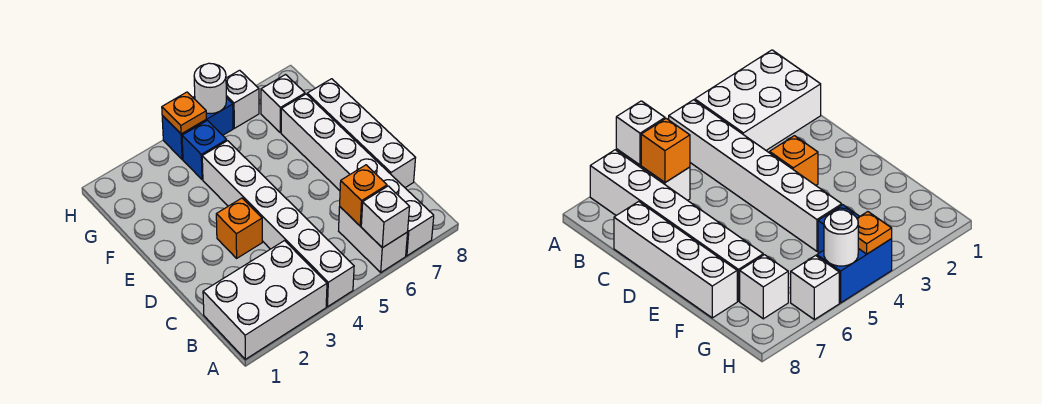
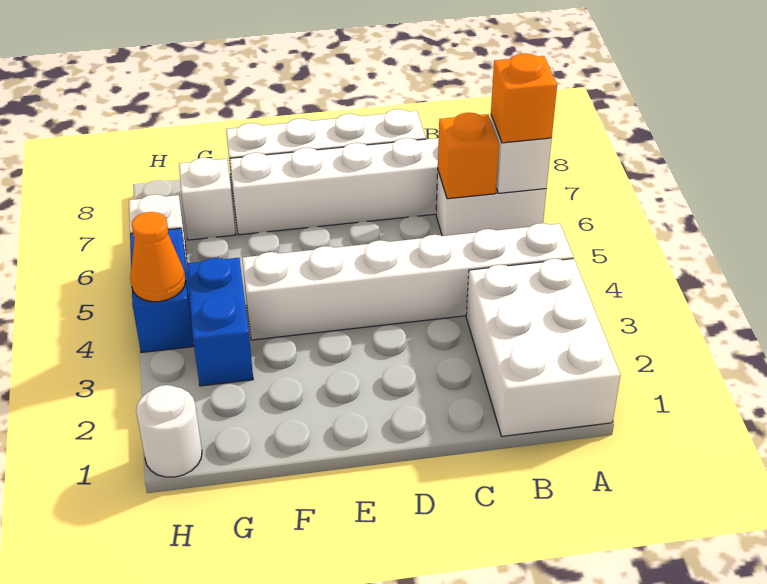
orange 1x1 brick [216,198,262,258] -> orange 1x1 brick moved to [491,53,557,143]
blue 1x1 brick [182,121,227,180] -> blue 1x2 brick [187,258,253,386]
orange 1x1 plate [162,92,206,134] -> orange 1x1 cone [130,212,186,302]
white 1x1 round brick [194,63,226,114] -> white 1x1 round brick moved to [136,385,202,477]

